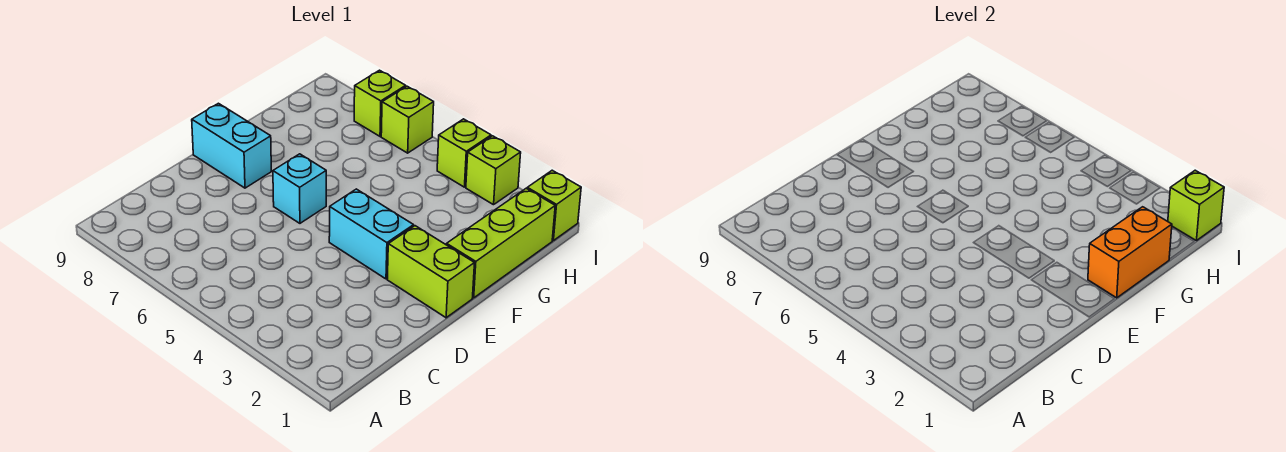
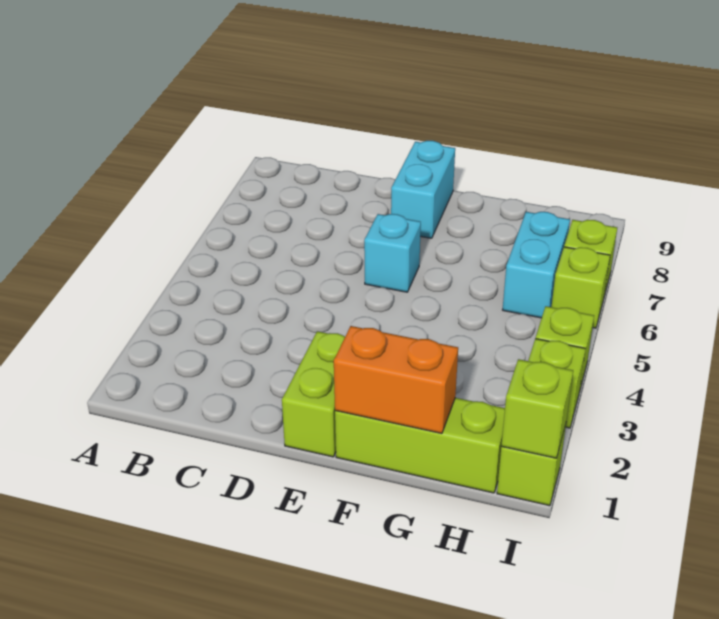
cyan 1x2 brick [329,189,414,279] -> cyan 1x2 brick moved to [503,212,570,318]

